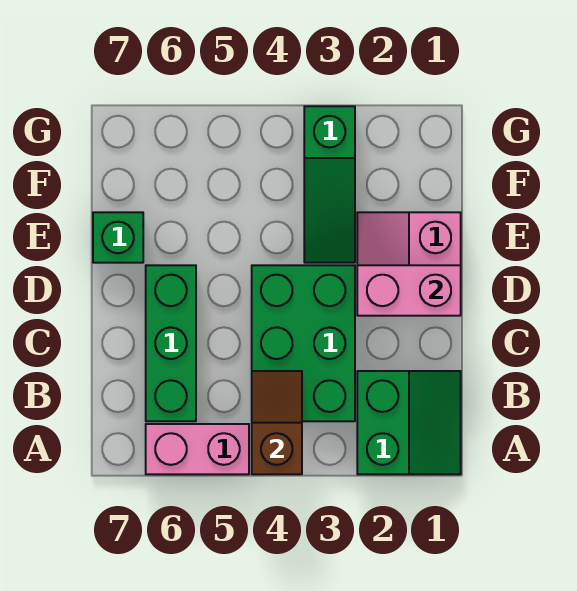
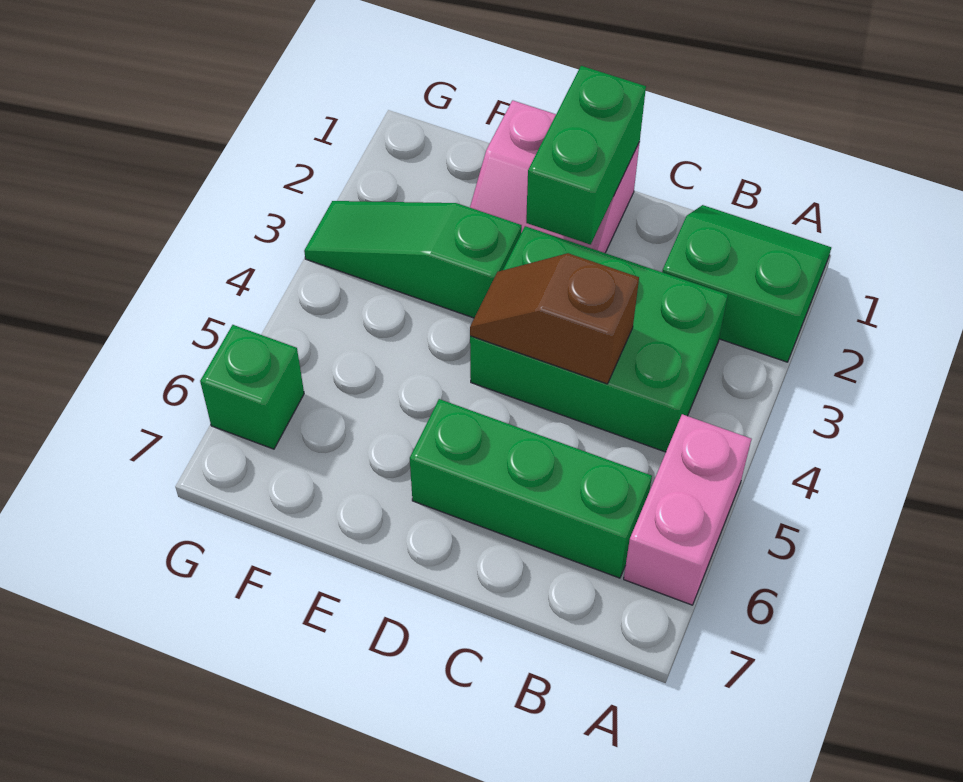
brown 1x2 slope [252,371,302,474] -> brown 1x2 slope moved to [470,253,639,384]
pink 1x2 brick [357,265,461,316] -> green 1x2 brick [526,66,646,245]
green 1x3 slope [304,106,355,263] -> green 1x3 slope turned to [304,201,522,318]
green 1x1 brick [93,212,143,263] -> green 1x1 brick moved to [200,325,304,449]

